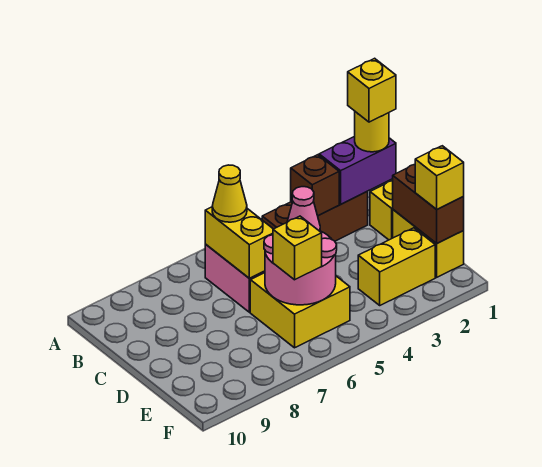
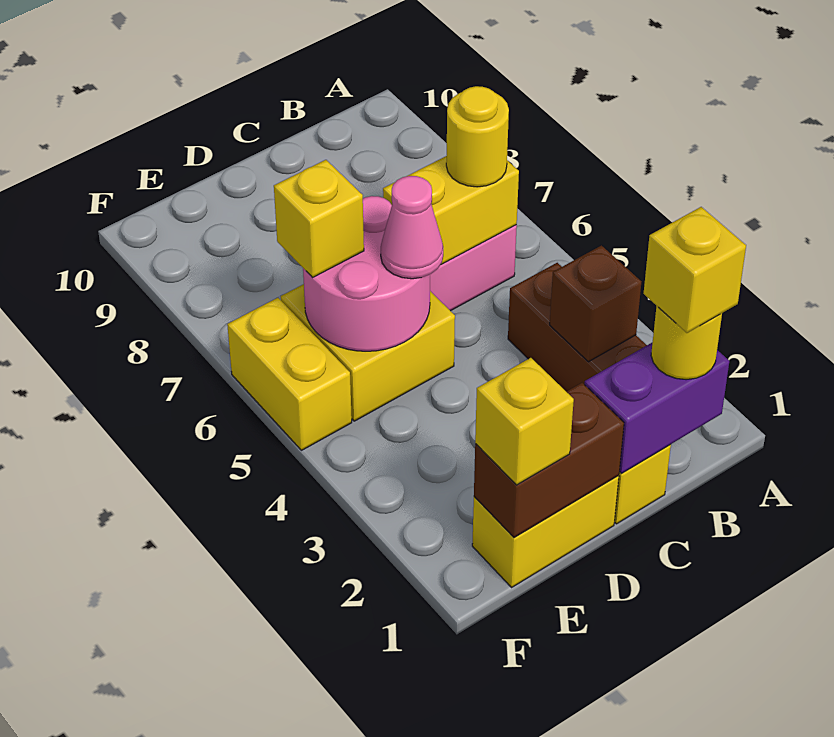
purple 1x2 brick [319,136,396,204] -> purple 1x2 brick turned to [585,343,729,473]
yellow 1x1 cone [212,165,247,222] -> yellow 1x1 round brick [446,86,509,187]
yellow 1x2 brick [358,228,435,305] -> yellow 1x2 brick moved to [227,298,352,450]

